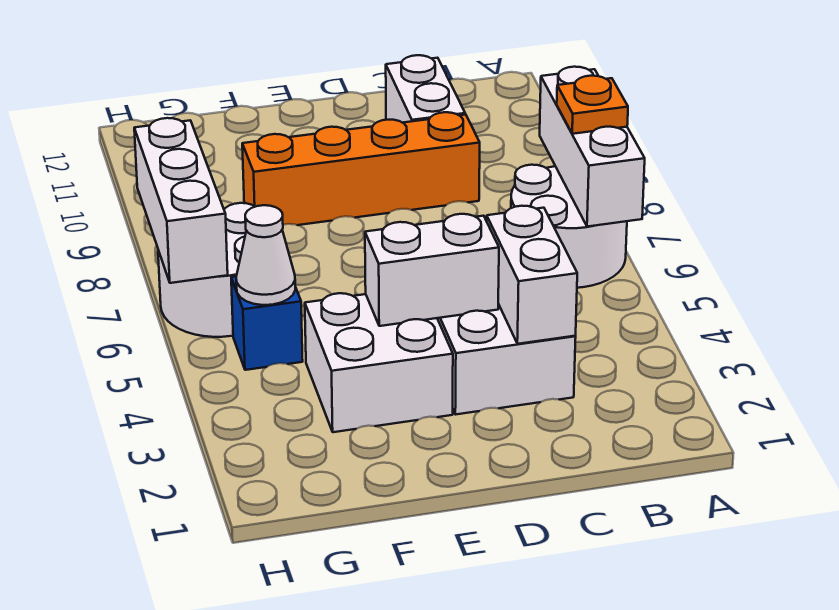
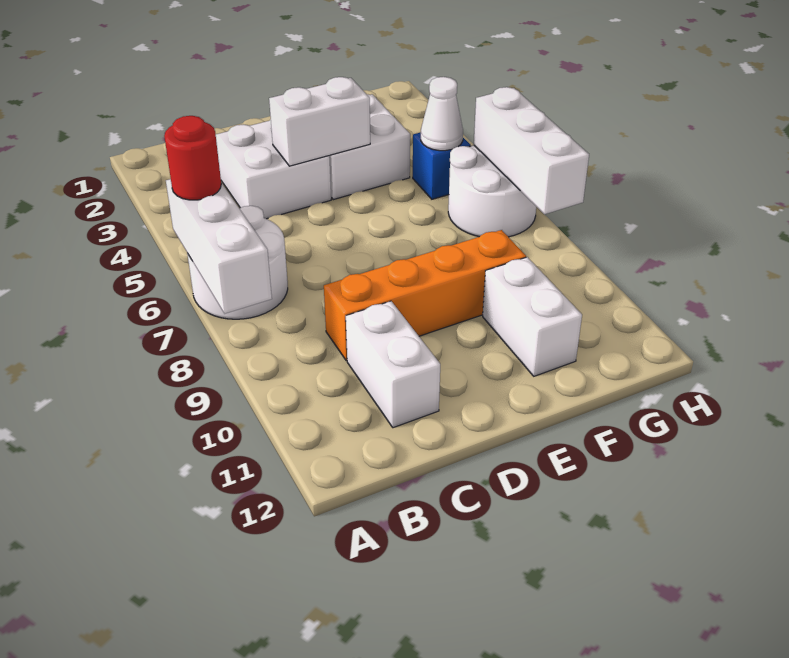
none -> red 1x1 round brick [164,116,221,200]
orange 1x1 plate [557,76,628,134] -> none
white 1x2 brick [487,206,577,344] -> white 1x2 brick moved to [483,257,582,376]

